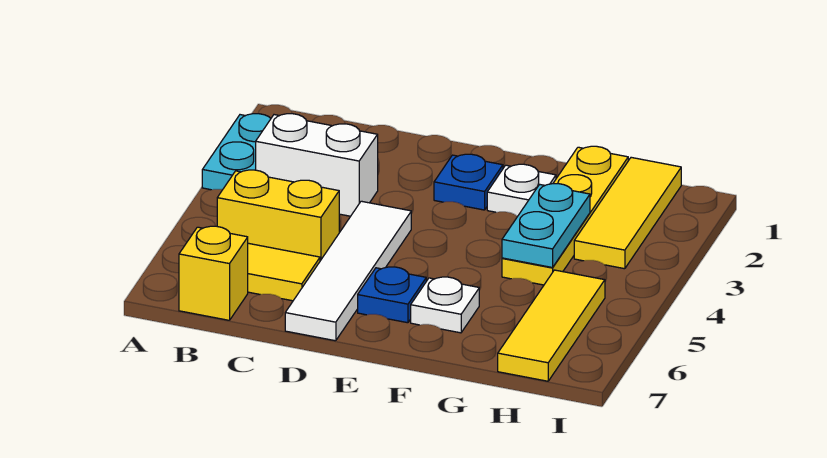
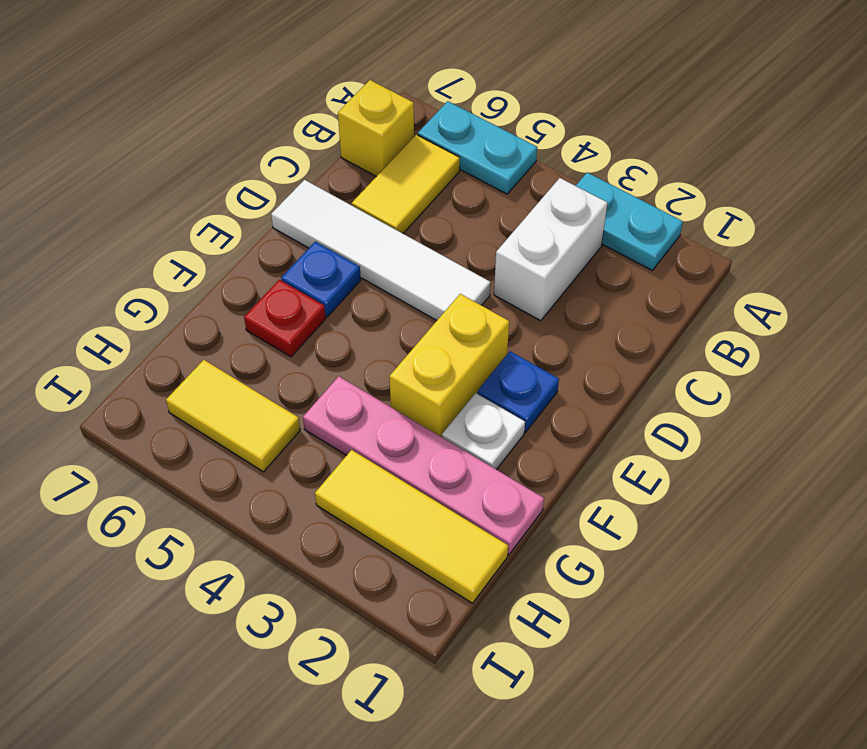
yellow 1x2 brick [217,170,339,261] -> yellow 1x2 brick moved to [389,294,509,437]
white 1x1 plate [411,277,479,333] -> red 1x1 plate [244,280,326,357]
yellow 1x4 plate [502,146,628,285] -> pink 1x4 plate [303,376,544,555]
cyan 1x2 plate [502,184,590,268] -> cyan 1x2 plate moved to [418,101,537,194]
yellow 1x3 tile [498,270,605,381] -> yellow 1x2 tile [166,360,300,472]

